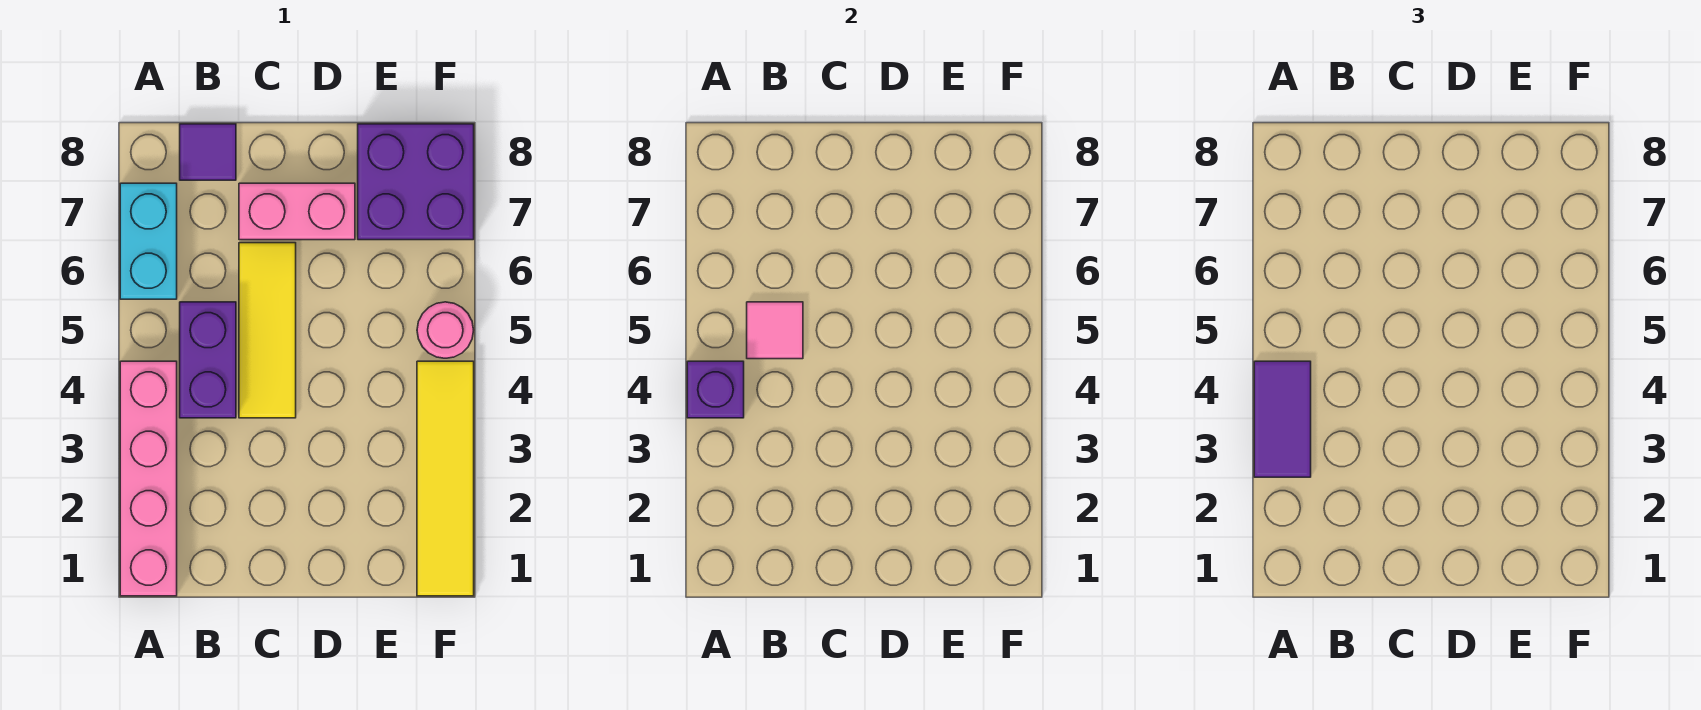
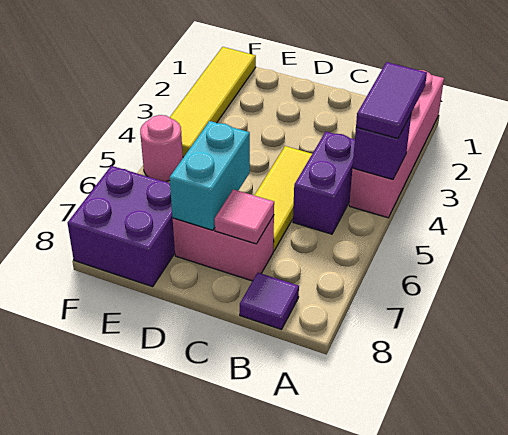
cyan 1x2 brick [120,183,177,299] -> cyan 1x2 brick moved to [170,121,250,230]
pink 1x1 tile [747,302,803,359] -> pink 1x1 tile moved to [215,189,274,244]

